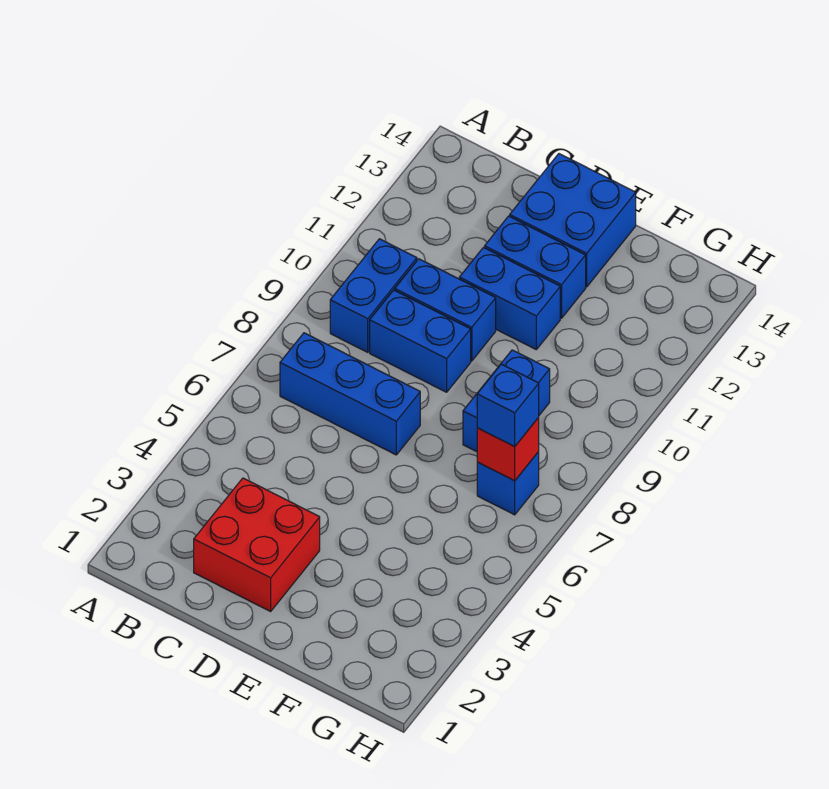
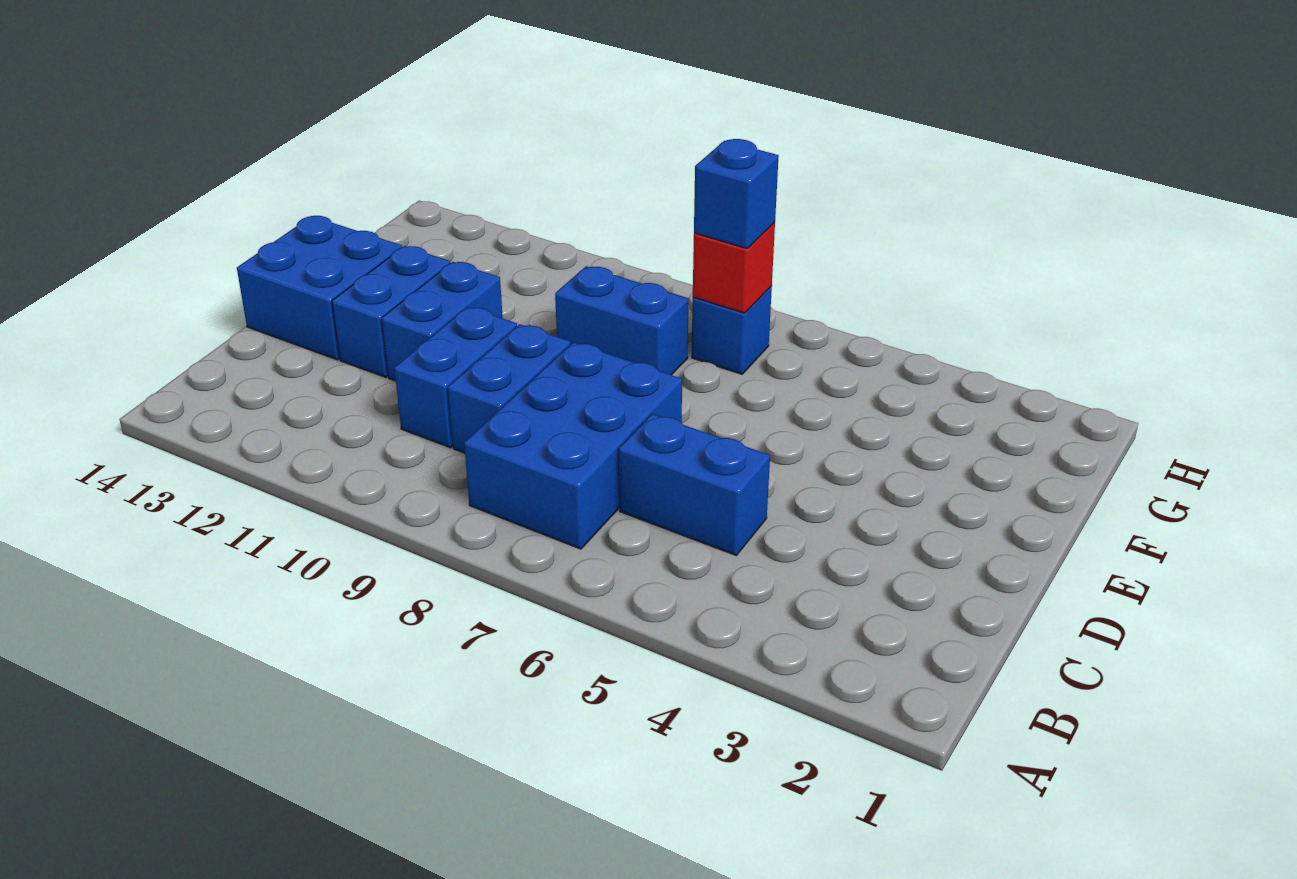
blue 1x3 brick [280,333,420,455] -> blue 2x3 brick [464,342,682,549]
blue 1x2 brick [330,239,417,352] -> blue 1x2 brick moved to [619,414,770,556]
red 2x2 brick [194,478,320,611] -> none

